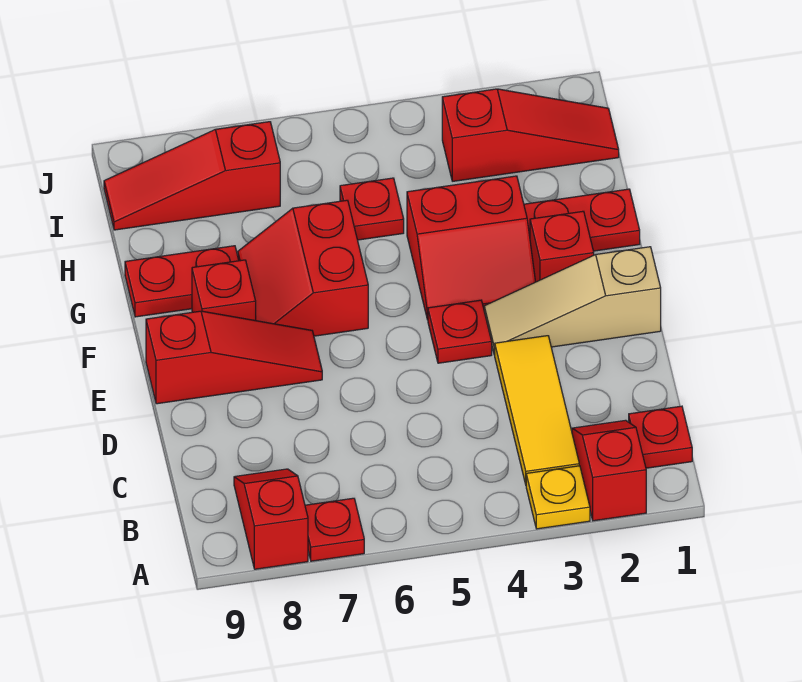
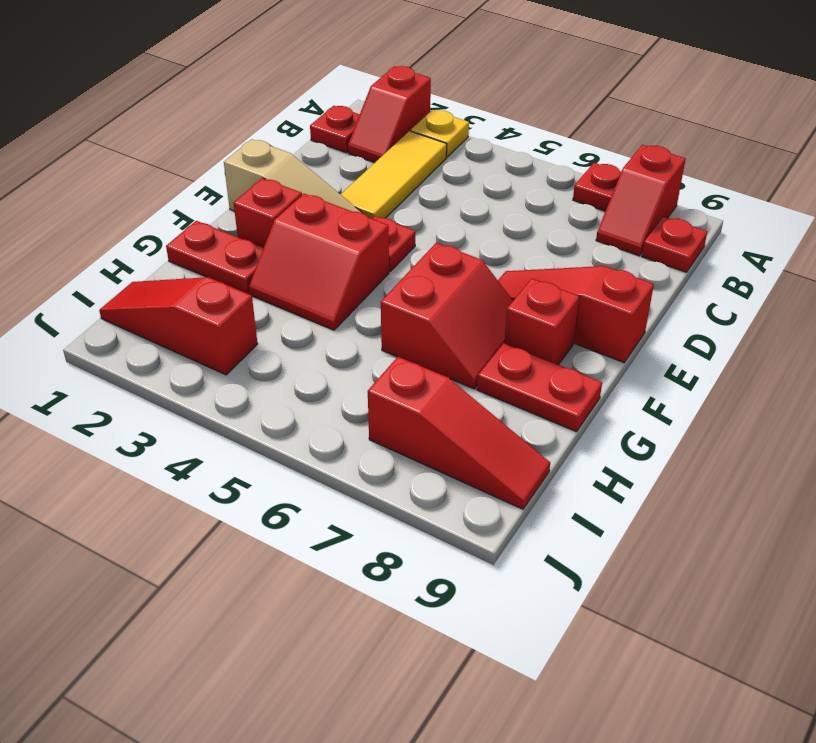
red 2x2 slope [407,176,536,320] -> red 2x2 slope turned to [249,194,389,330]
red 1x1 plate [340,178,404,240] -> red 1x1 plate moved to [642,217,707,272]

